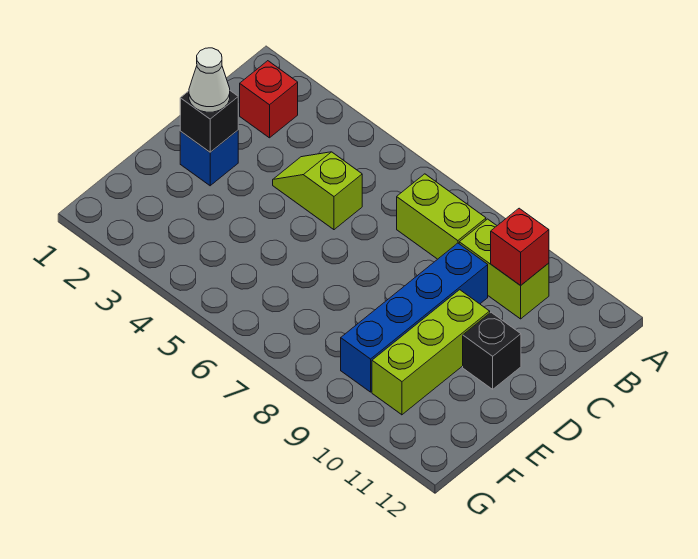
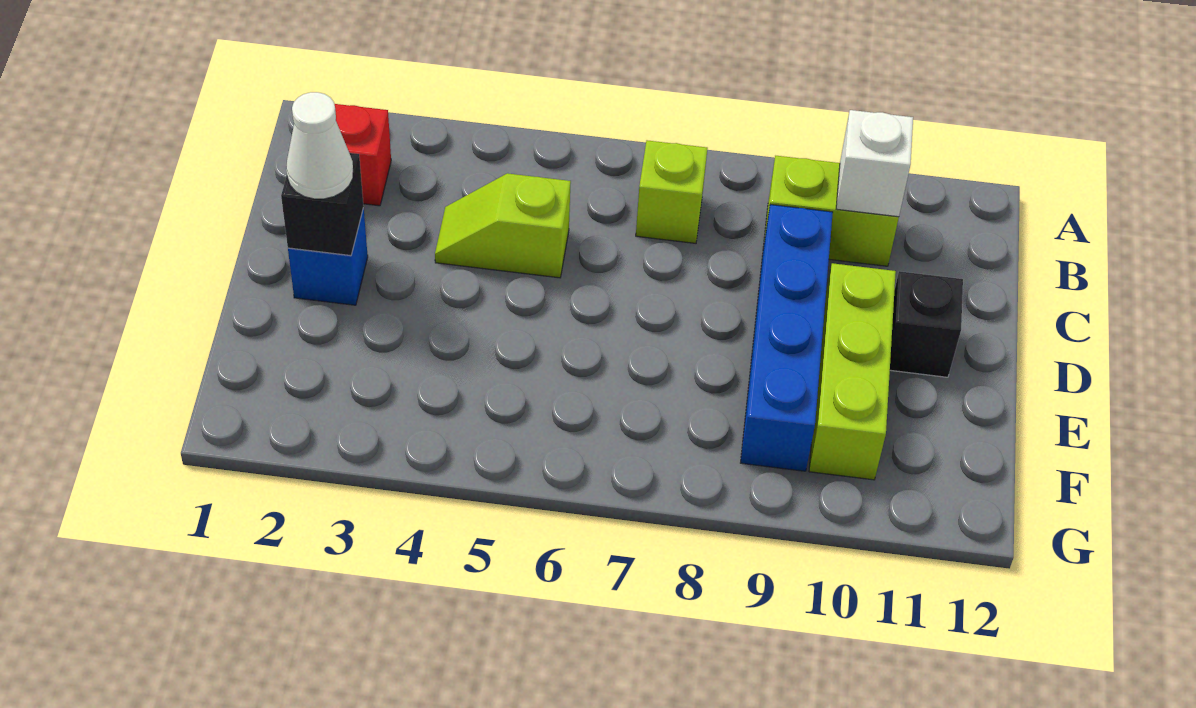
lime 1x2 brick [397,174,486,259] -> lime 1x1 brick [636,140,708,243]
red 1x1 brick [491,208,549,286] -> white 1x1 brick [836,110,913,217]

